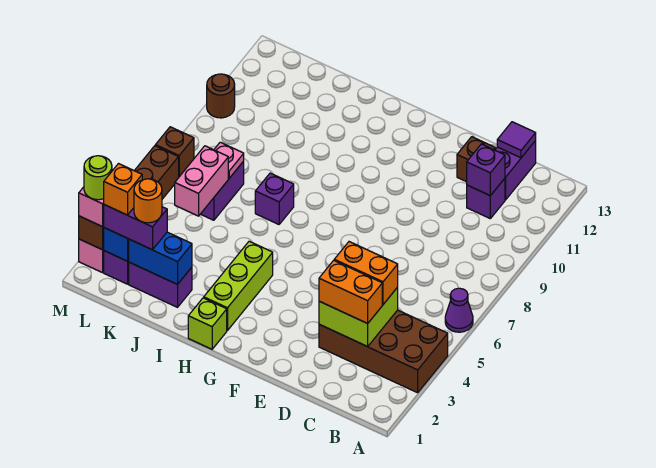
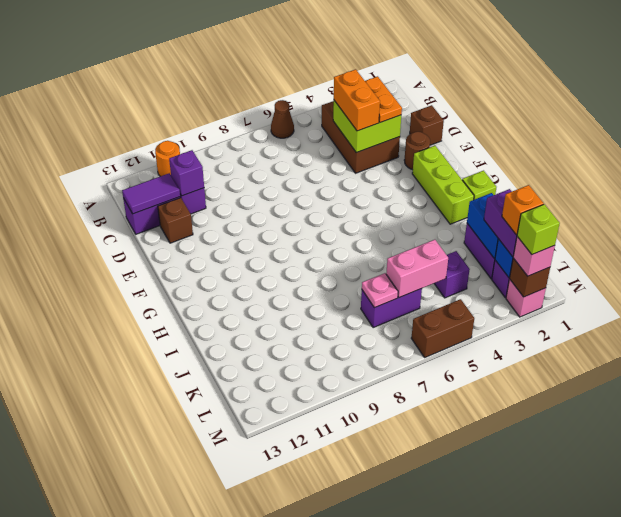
brown 2x4 brick [319,310,448,393] -> brown 2x3 brick [322,101,400,173]
purple 1x1 cone [445,288,473,332] -> brown 1x1 cone [271,100,294,138]
orange 1x2 brick [319,260,382,323] -> orange 1x2 plate [365,76,402,123]
purple 1x1 tile [497,122,536,158] -> purple 1x2 tile [122,173,180,214]
lime 1x3 brick [204,241,273,331] -> lime 1x3 brick turned to [412,146,474,224]
purple 1x1 brick [255,173,294,224] -> purple 1x1 brick moved to [434,251,470,298]
orange 1x1 round brick [134,179,162,223] -> orange 1x1 round brick moved to [155,141,180,176]
lime 1x1 round brick [84,156,112,200] -> lime 1x1 brick [517,204,560,255]
brown 1x1 brick [155,127,194,177] -> brown 1x1 brick moved to [410,105,444,145]
brown 1x1 round brick [207,74,235,118] -> brown 1x1 round brick moved to [404,132,430,170]

